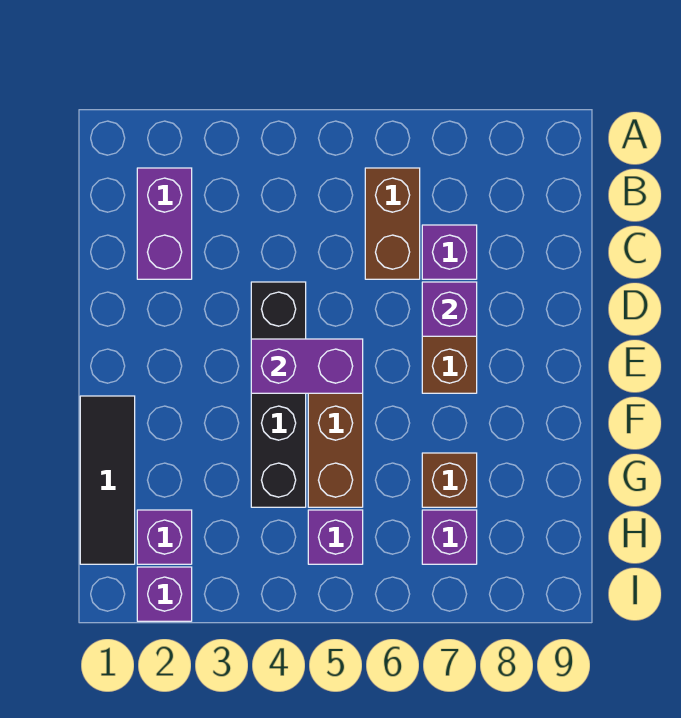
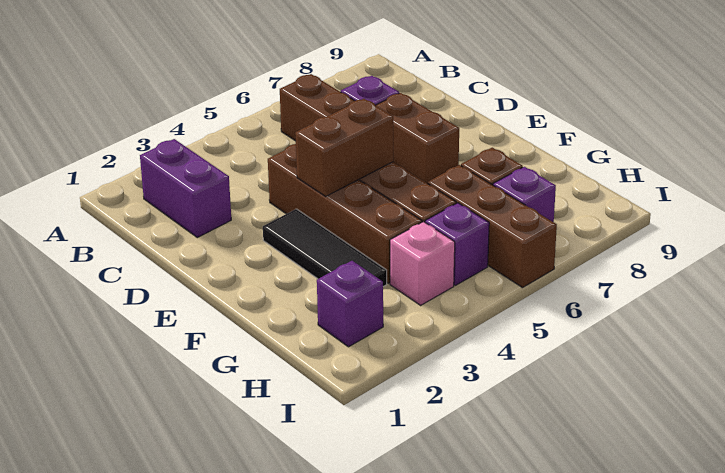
black 1x4 brick [251,282,306,507] -> brown 1x4 brick [268,144,422,283]
purple 1x1 brick [422,282,477,336] -> none
purple 1x2 brick [251,339,363,393] -> brown 1x2 brick [295,99,393,197]
black 1x3 tile [80,396,135,564] -> black 1x3 tile moved to [263,209,387,286]
none -> brown 1x3 brick [428,165,557,288]
none -> pink 1x1 brick [390,221,455,305]
purple 1x1 brick [137,567,192,621] -> none

